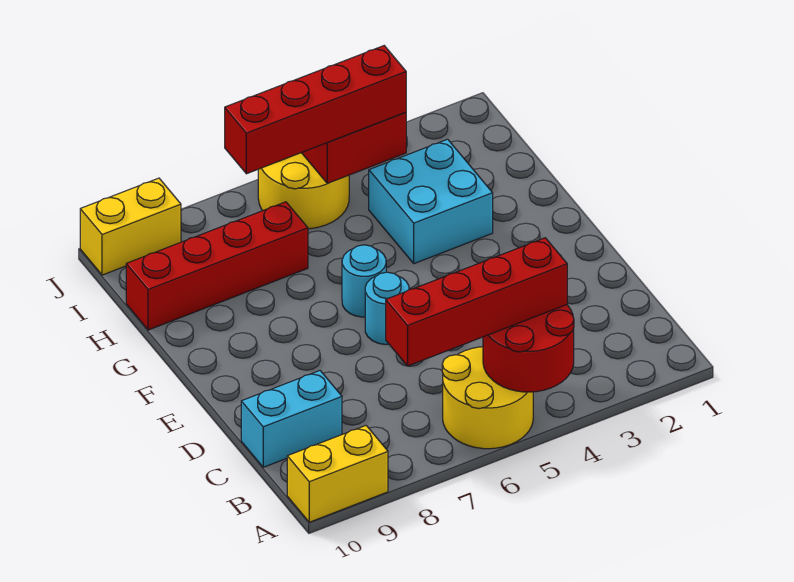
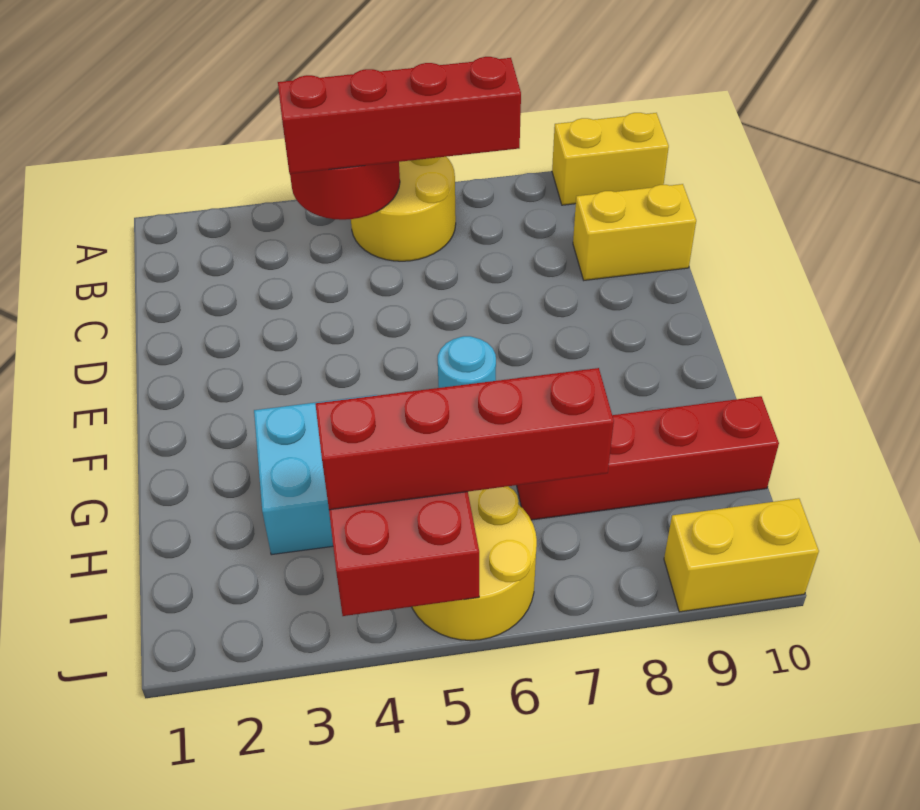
cyan 1x2 brick [241,371,342,467] -> yellow 1x2 brick [573,184,696,280]
cyan 1x1 round brick [365,272,409,344] -> none

